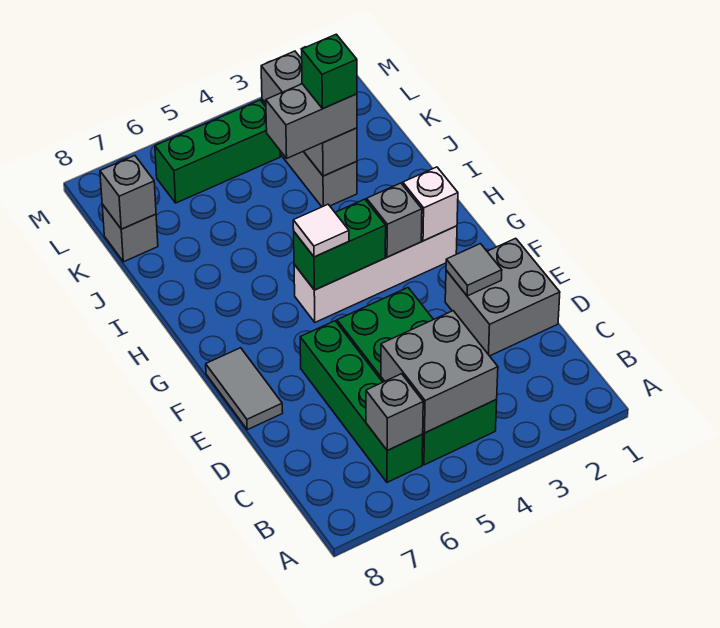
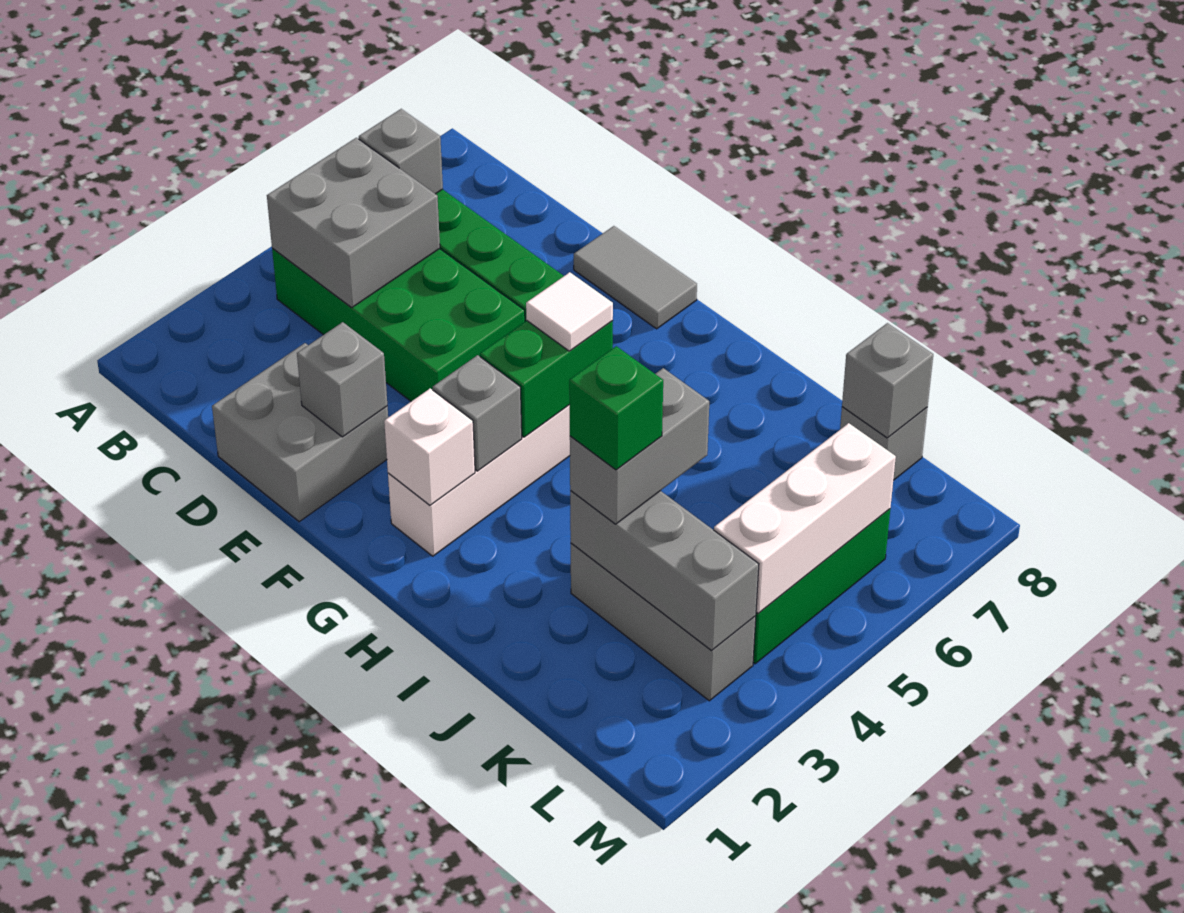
grey 1x1 tile [446,244,502,296] -> grey 1x1 brick [297,322,387,437]
none -> white 1x3 brick [714,423,896,613]

